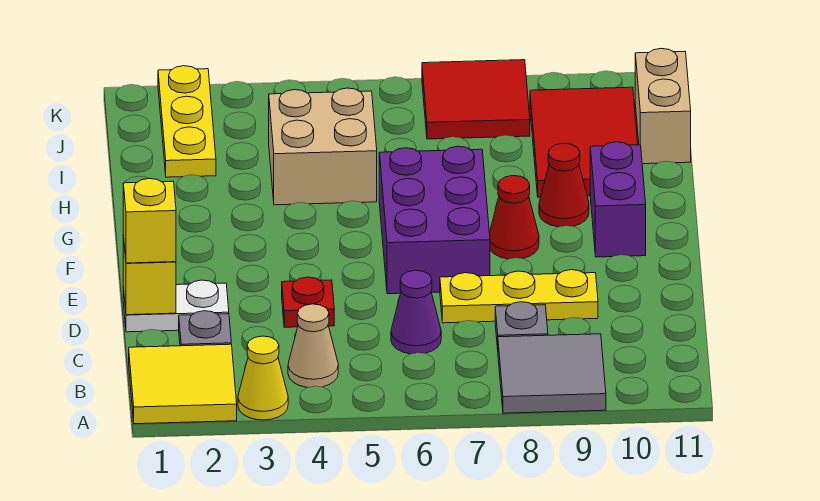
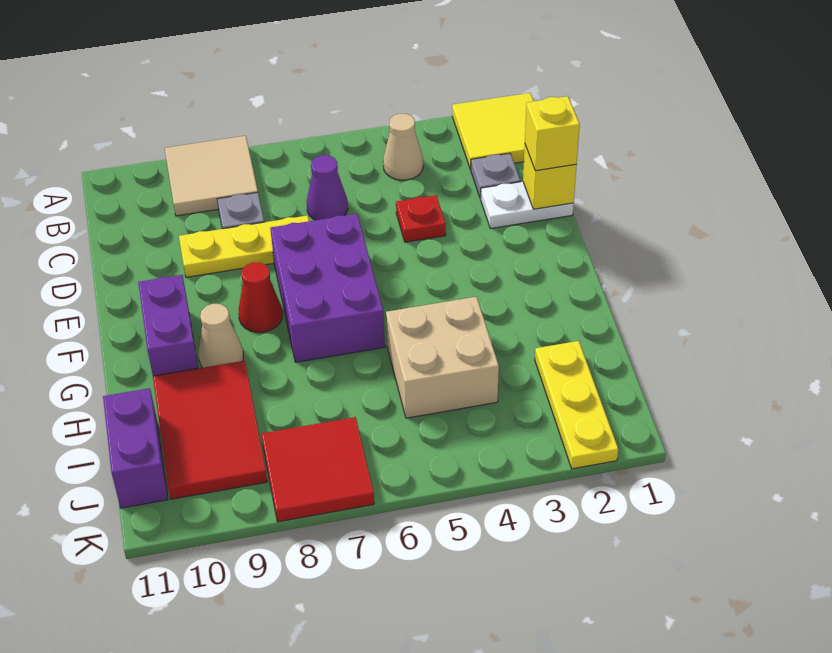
yellow 1x1 cone [238,336,288,420] -> none
grey 2x2 tile [498,334,606,413] -> tan 2x2 tile [165,136,258,216]
red 1x1 cone [539,143,589,227] -> tan 1x1 cone [198,304,243,368]
tan 1x2 brick [635,49,691,164] -> purple 1x2 brick [103,388,168,508]

